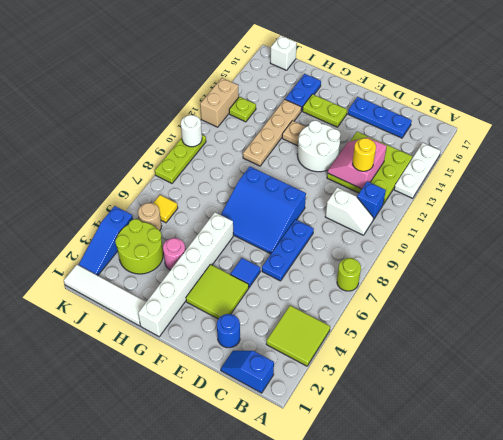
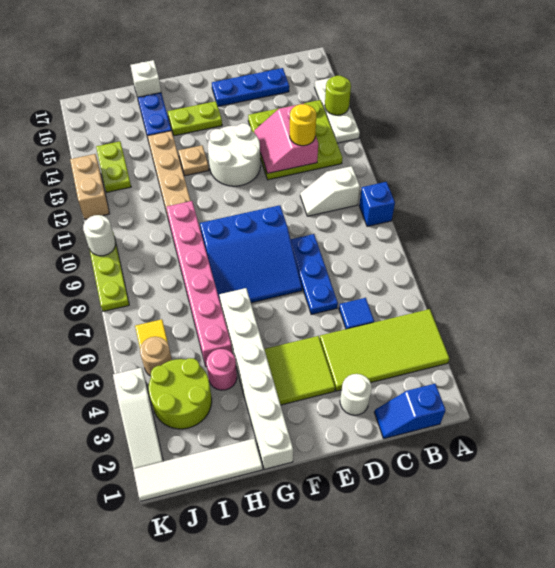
lime 2x2 tile [266,306,330,366] -> lime 2x4 tile [320,309,449,391]
lime 1x1 round brick [337,258,361,291] -> lime 1x1 round brick moved to [325,76,351,115]
white 1x2 slope [325,187,374,235] -> white 1x2 slope turned to [300,166,360,216]
blue 1x1 brick [357,181,386,219] -> blue 1x1 brick moved to [359,182,395,226]
blue 1x1 round brick [217,314,240,348] -> white 1x1 round brick [340,374,372,415]
blue 1x1 tile [230,258,260,287] -> blue 1x1 tile moved to [339,298,374,329]
none -> pink 1x6 brick [167,201,232,367]
lime 1x1 plate [229,97,256,122] -> lime 1x2 plate [96,141,131,192]
white 1x1 brick [270,35,297,70] -> white 1x1 brick moved to [130,60,161,98]
blue 1x3 slope [79,206,133,276] -> white 1x3 slope [113,368,163,469]

